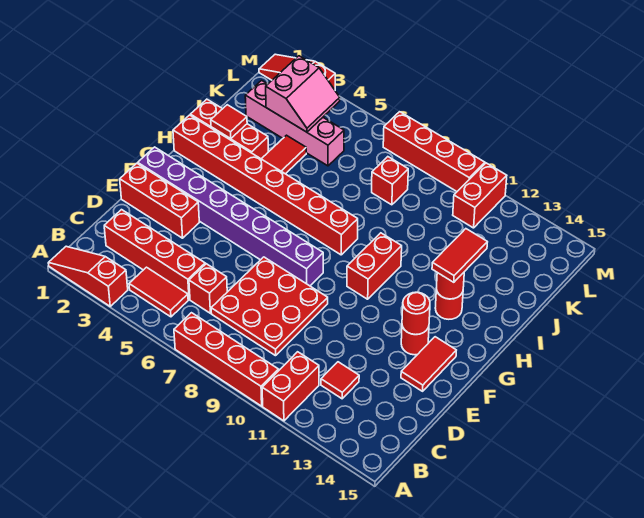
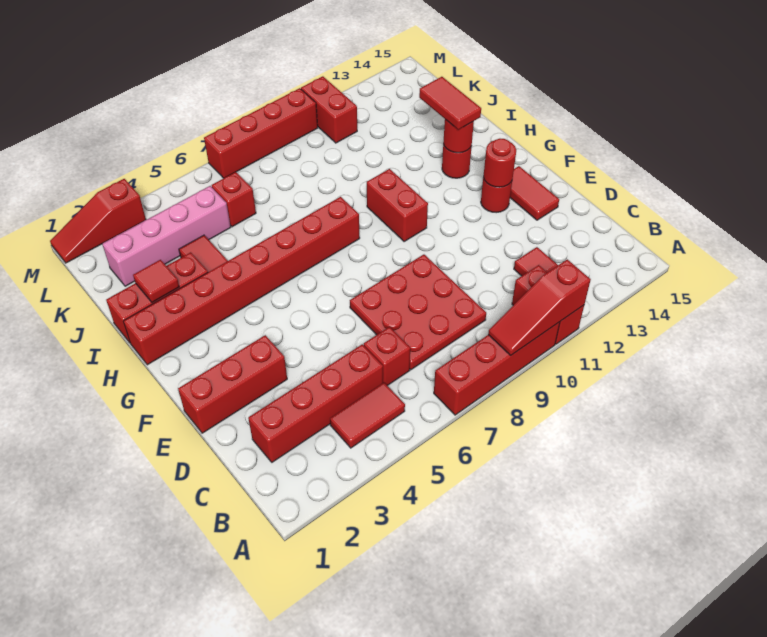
red 1x3 slope [48,246,128,306] -> red 1x3 slope moved to [488,259,591,356]
purple 1x8 brick [138,147,323,286] -> none
pink 2x2 slope [266,56,340,132] -> none
red 1x1 brick [372,157,408,205] -> red 1x1 brick moved to [212,172,256,227]

